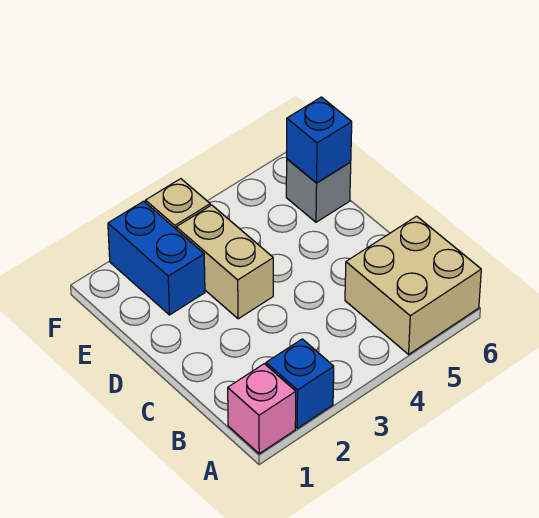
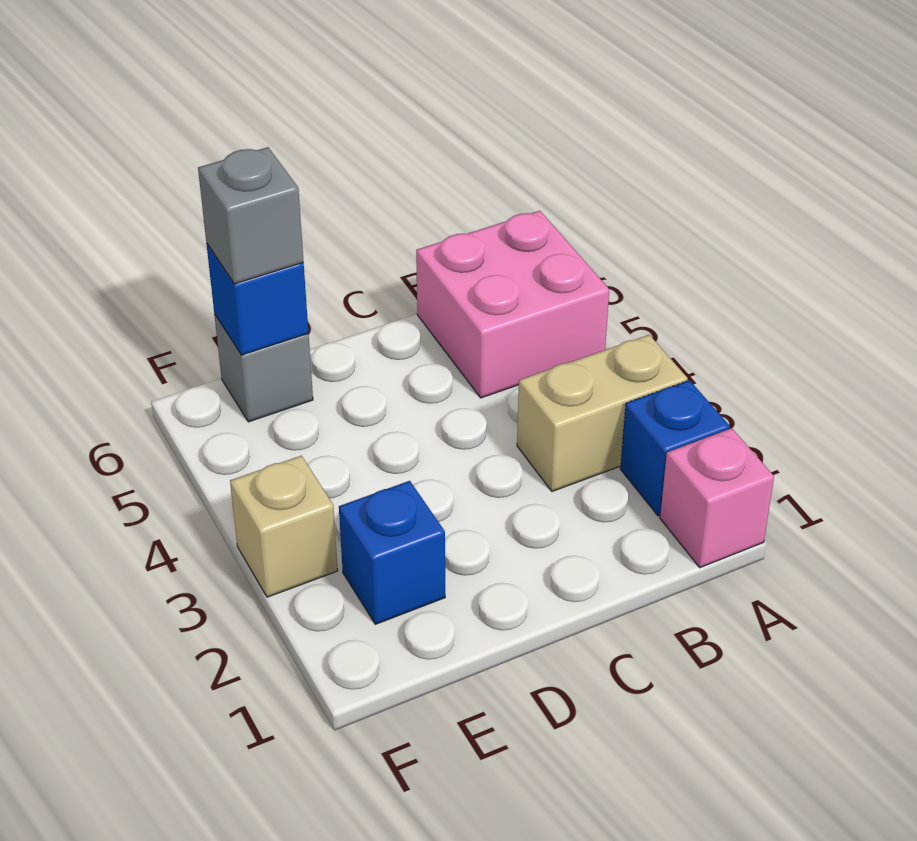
tan 2x2 brick [345,216,481,354] -> pink 2x2 brick [416,211,609,398]
tan 1x2 brick [176,205,273,319] -> tan 1x2 brick moved to [517,335,688,492]
blue 1x2 brick [108,201,205,315] -> blue 1x1 brick [339,481,445,624]
none -> grey 1x1 brick [198,147,304,284]

